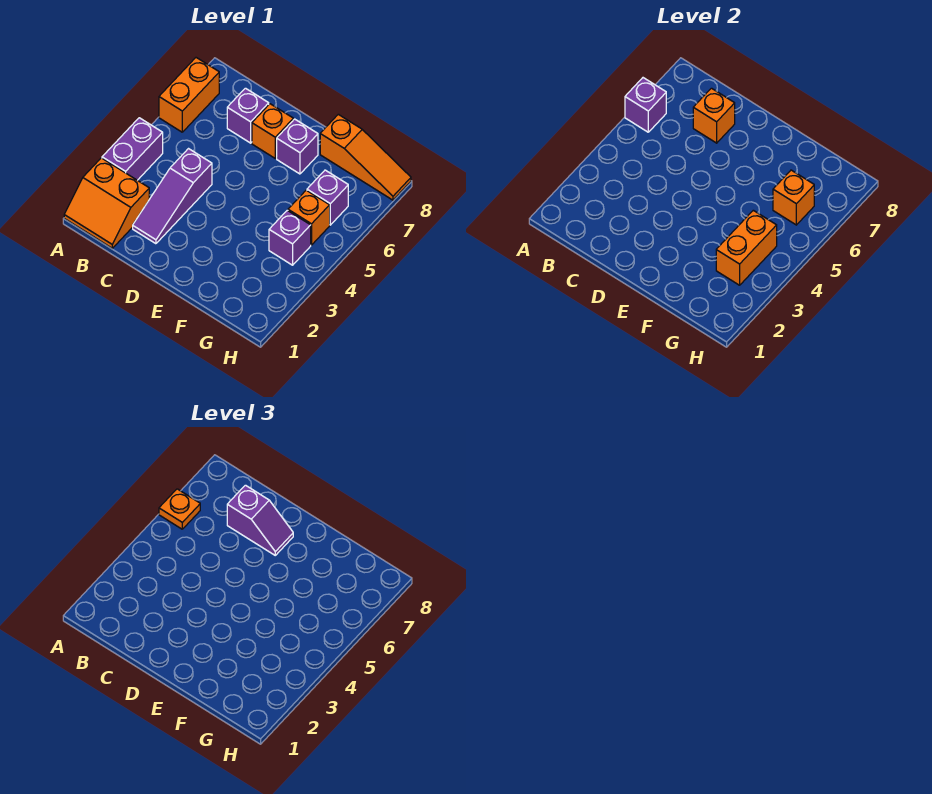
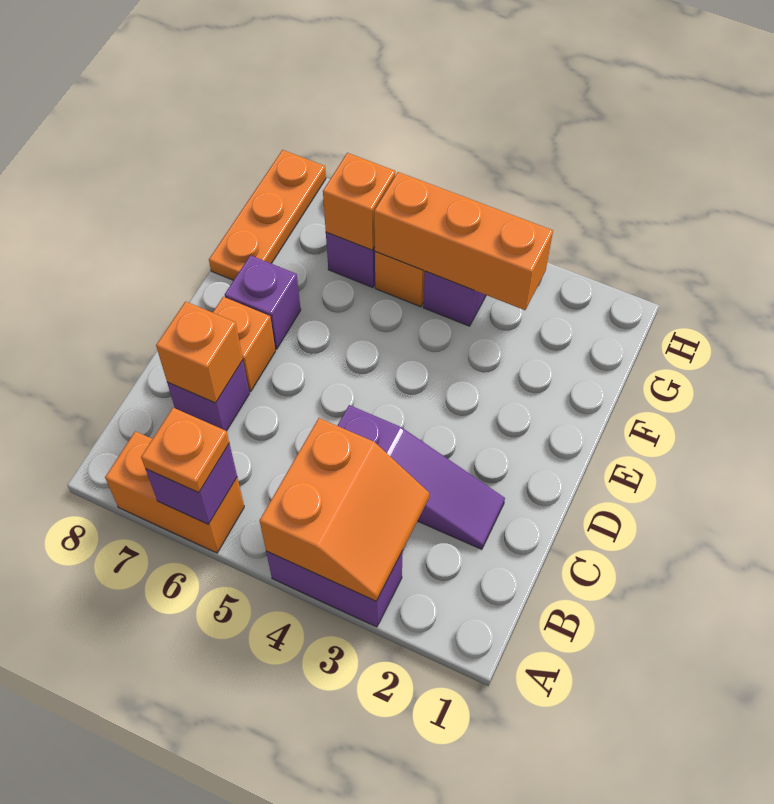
orange 2x2 slope [64,158,149,248] -> orange 2x2 slope moved to [260,418,429,601]
purple 1x2 slope [227,485,293,555] -> none
orange 1x3 slope [320,114,411,200] -> orange 1x3 plate [209,150,326,280]
orange 1x2 brick [716,210,777,285] -> orange 1x3 brick [374,172,553,310]

